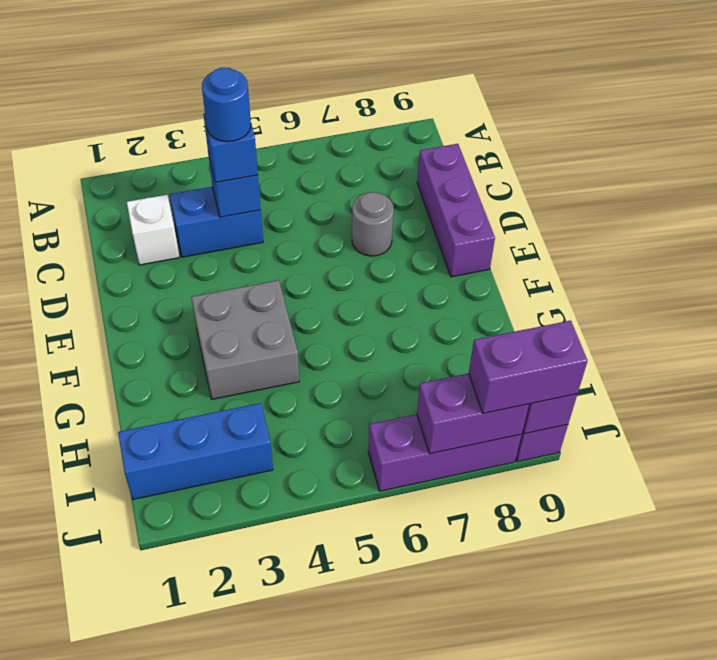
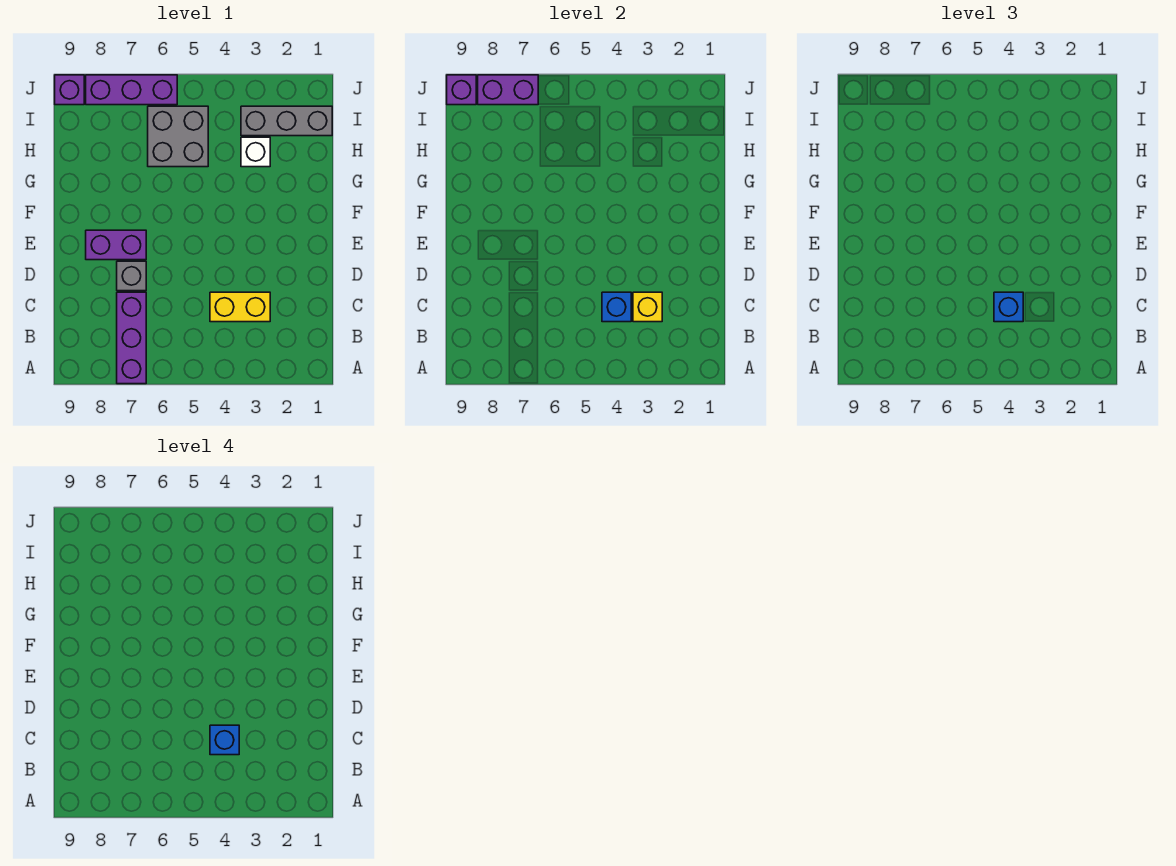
white 1x1 brick [127,195,180,265] -> white 1x1 brick moved to [241,137,270,167]
blue 1x2 brick [170,187,263,257] -> yellow 1x2 brick [210,292,270,322]
none -> yellow 1x1 brick [633,292,662,322]
blue 1x1 round brick [202,68,251,142] -> blue 1x1 brick [210,725,239,755]
purple 1x3 brick [417,144,495,277] -> purple 1x3 brick moved to [117,292,146,384]
grey 1x1 round brick [352,192,394,256] -> grey 1x1 brick [117,261,146,291]
grey 2x2 brick [191,280,299,399] -> grey 2x2 brick moved to [148,106,208,167]
blue 1x3 brick [118,403,273,499] -> grey 1x3 brick [241,106,332,136]
purple 1x2 brick [469,321,588,413] -> purple 1x2 brick moved to [86,230,146,260]

